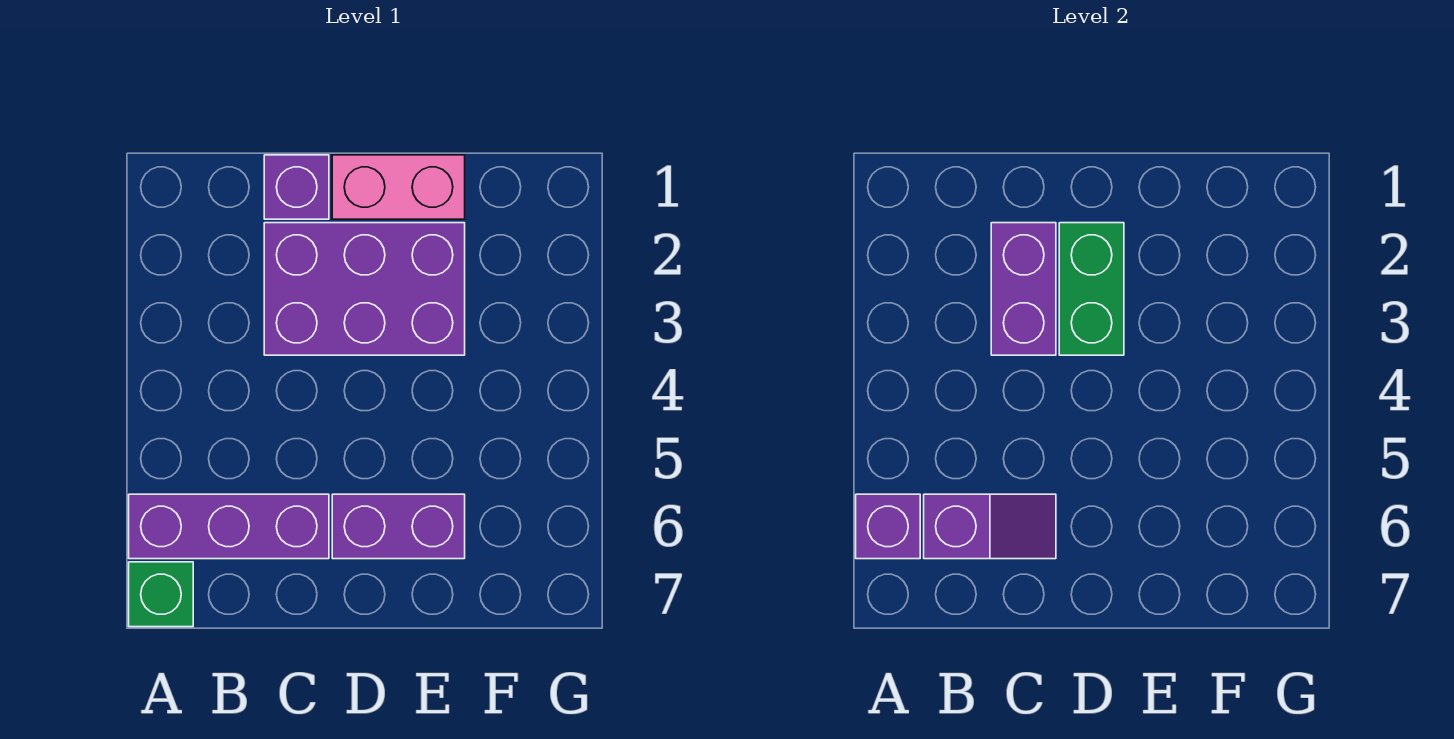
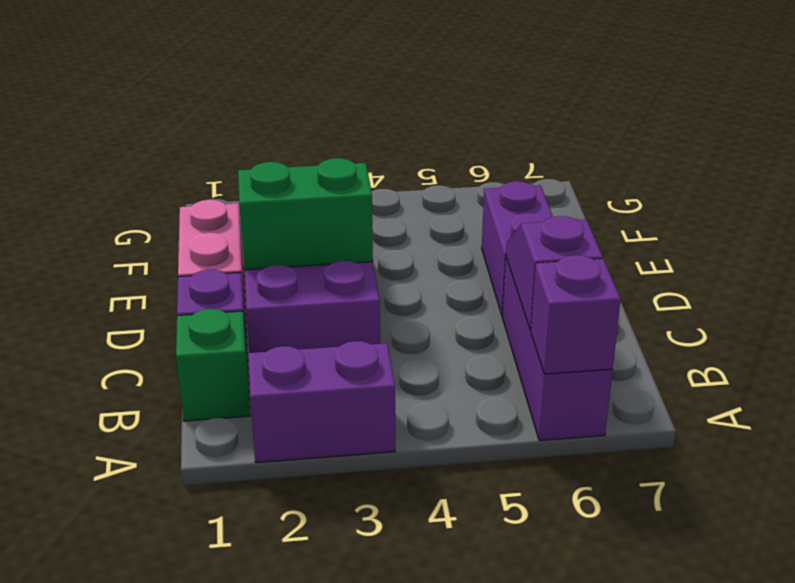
green 1x1 brick [129,562,193,627] -> green 1x1 brick moved to [176,309,250,421]
purple 1x2 brick [991,223,1056,355] -> purple 1x2 brick moved to [248,341,395,463]

